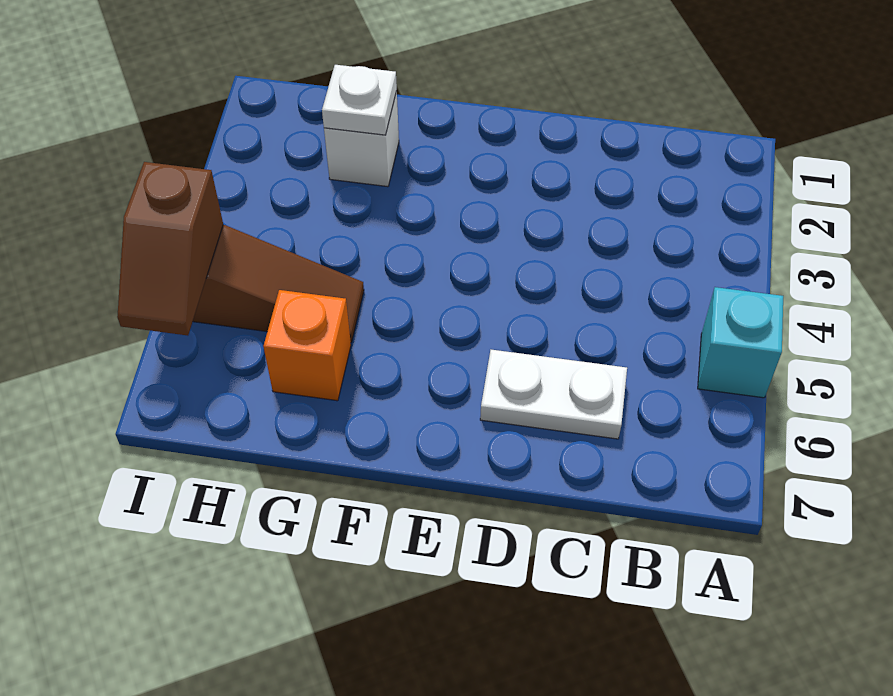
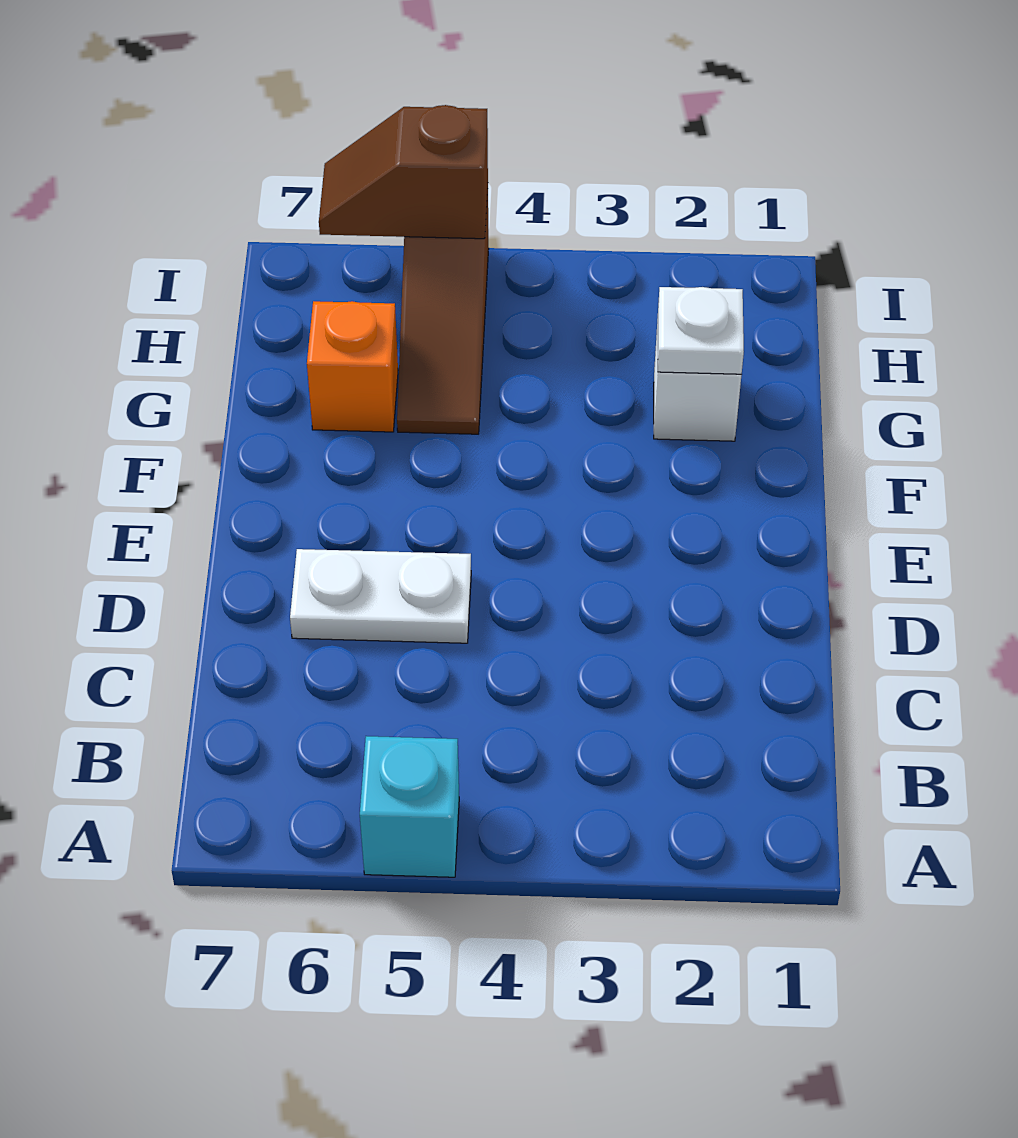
white 1x2 plate [480,350,627,439] -> white 1x2 plate turned to [290,549,471,643]

